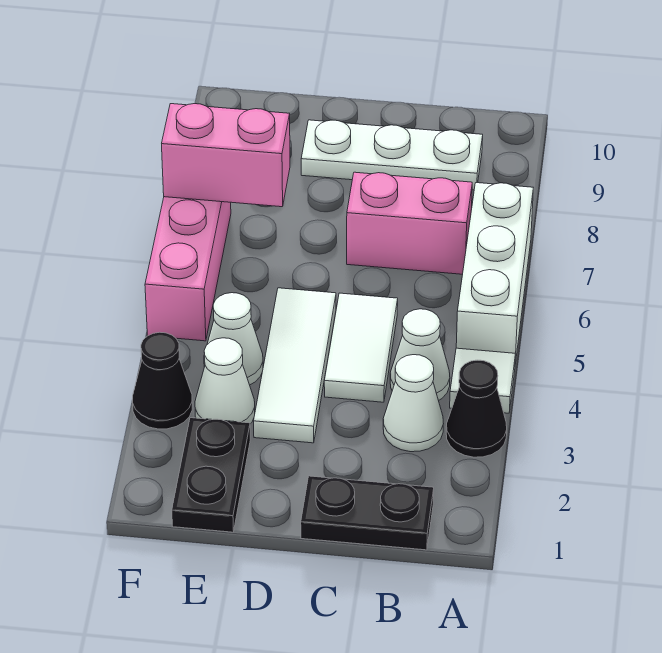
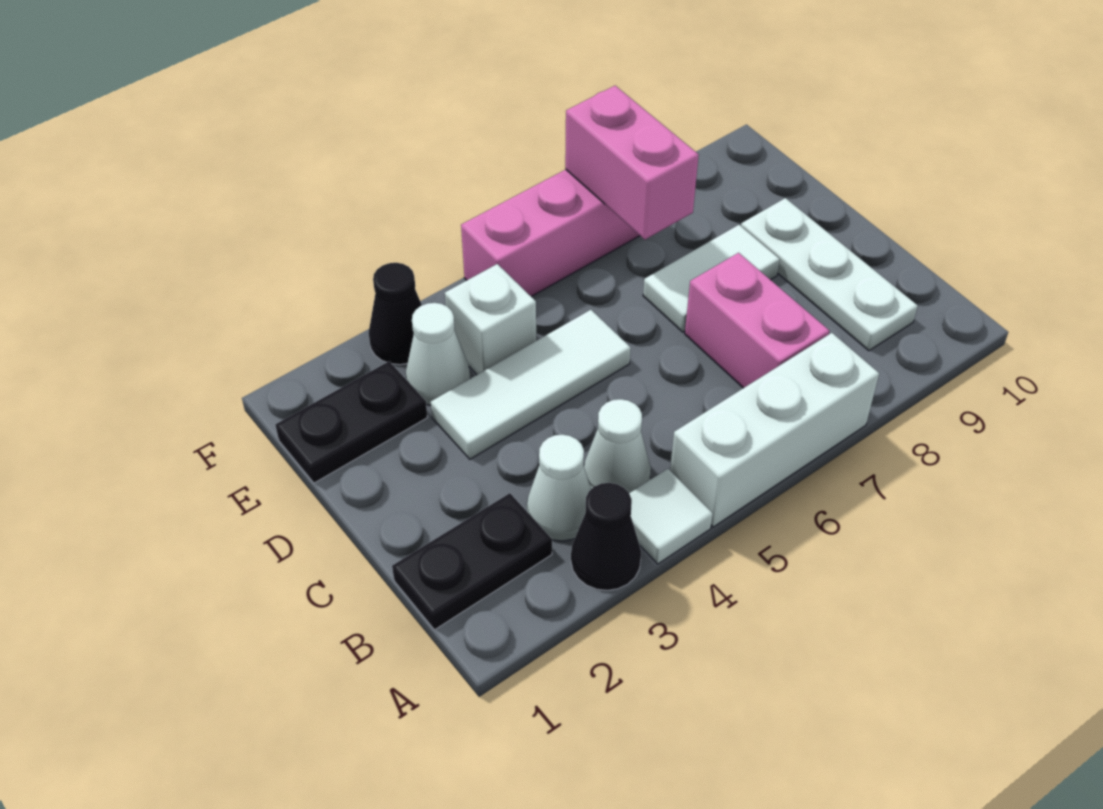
black 1x2 plate [301,476,434,550] -> black 1x2 plate turned to [392,493,552,630]
white 1x2 tile [324,293,398,402] -> white 1x2 tile moved to [643,225,780,332]
white 1x1 cone [204,293,263,385] -> white 1x1 brick [445,264,536,375]

